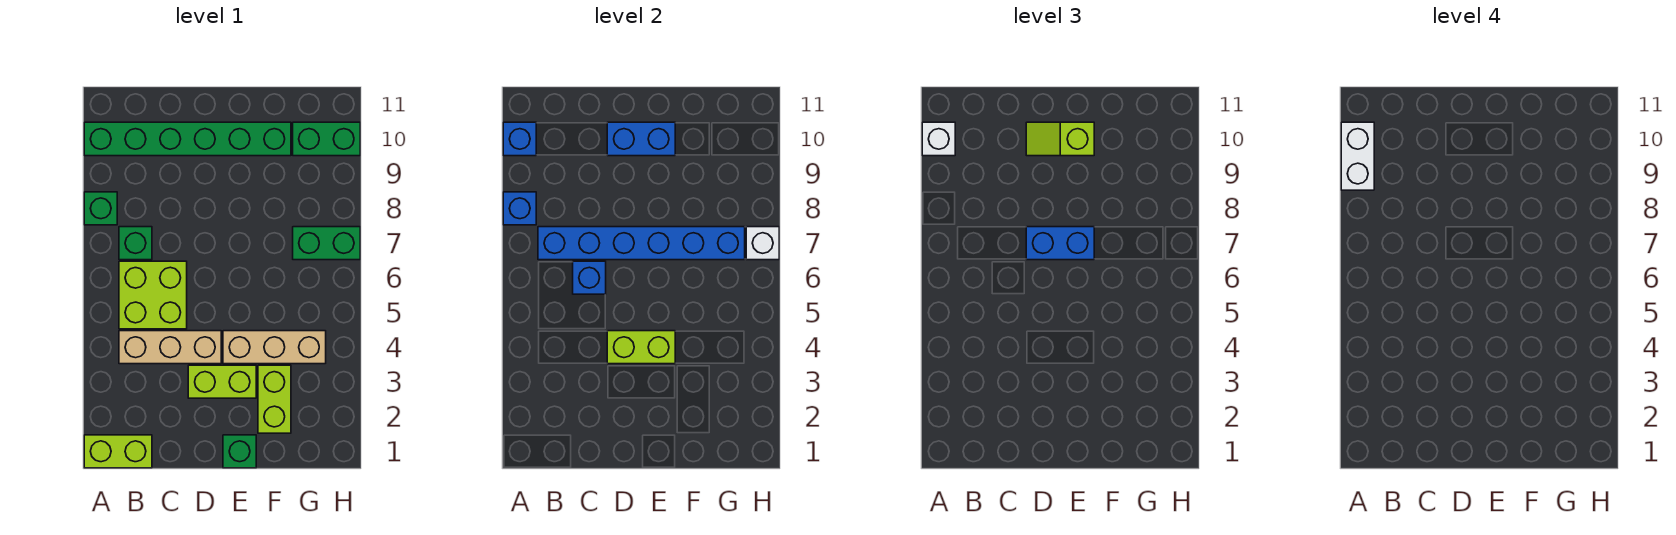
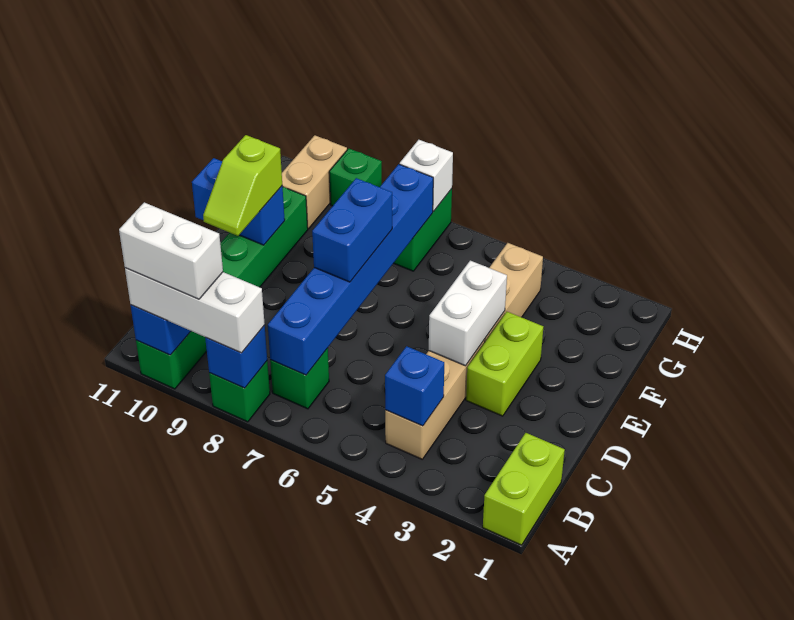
white 1x1 brick [922,122,955,156] -> white 1x3 brick [125,268,265,353]
lime 2x2 brick [119,261,187,329] -> none
blue 1x1 brick [573,261,606,294] -> blue 1x1 brick moved to [385,346,444,426]
lime 1x2 brick [607,331,675,364] -> white 1x2 brick [429,261,507,366]
blue 1x2 brick [607,122,675,156] -> blue 1x2 brick turned to [192,158,285,245]
green 1x1 brick [223,435,256,468] -> green 1x1 brick moved to [329,149,382,206]
lime 1x2 brick [258,365,291,433] -> none
green 1x2 brick [293,122,360,156] -> tan 1x2 brick [282,135,347,229]

